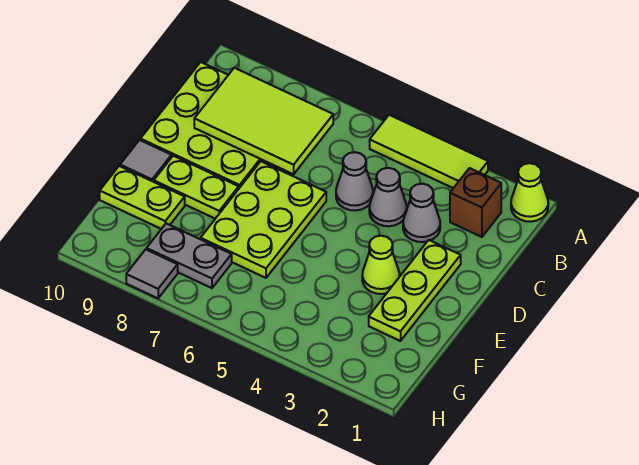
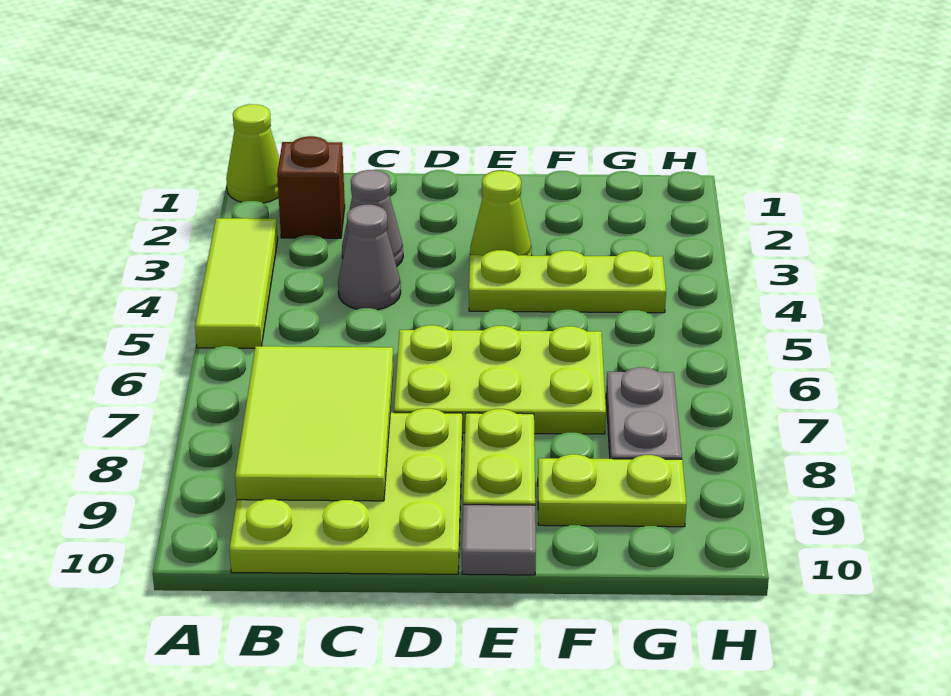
grey 1x1 cone [336,152,373,211] -> none
lime 1x3 plate [369,240,461,341] -> lime 1x3 plate moved to [469,250,666,313]
lime 1x2 plate [100,166,185,229] -> lime 1x2 plate turned to [538,454,687,527]
grey 1x1 tile [126,249,178,298] -> none

